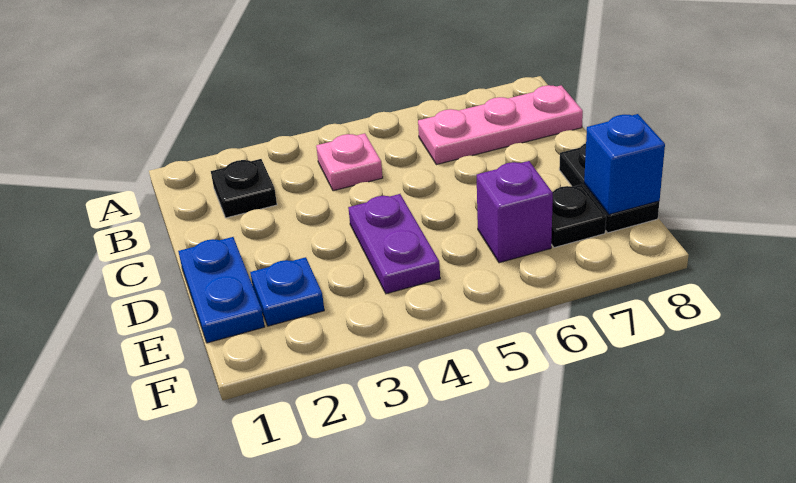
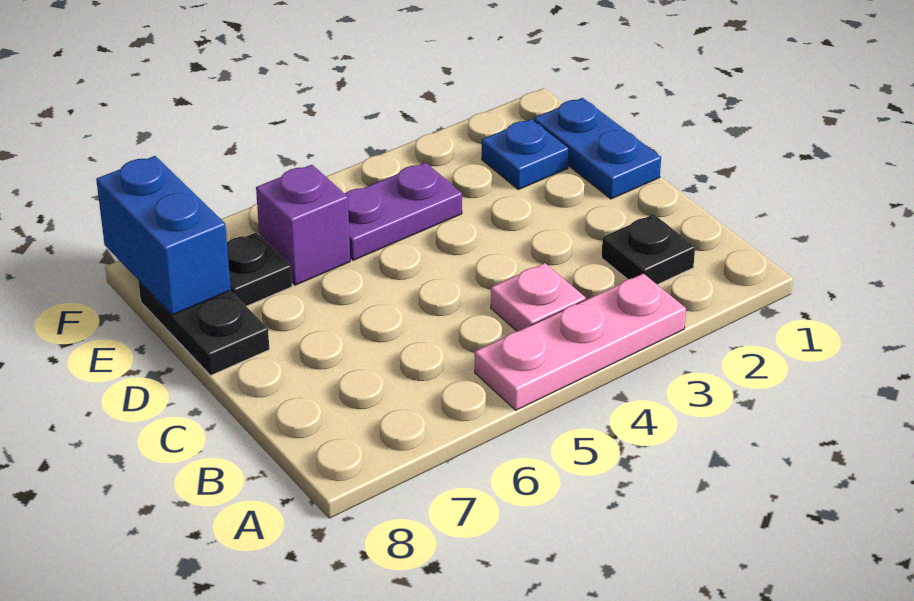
pink 1x3 plate [418,85,583,165] -> pink 1x3 plate moved to [475,273,686,410]
purple 1x2 plate [348,194,440,294] -> purple 1x2 plate turned to [345,163,462,260]
blue 1x1 brick [584,114,665,214] -> blue 1x2 brick [96,156,231,315]

